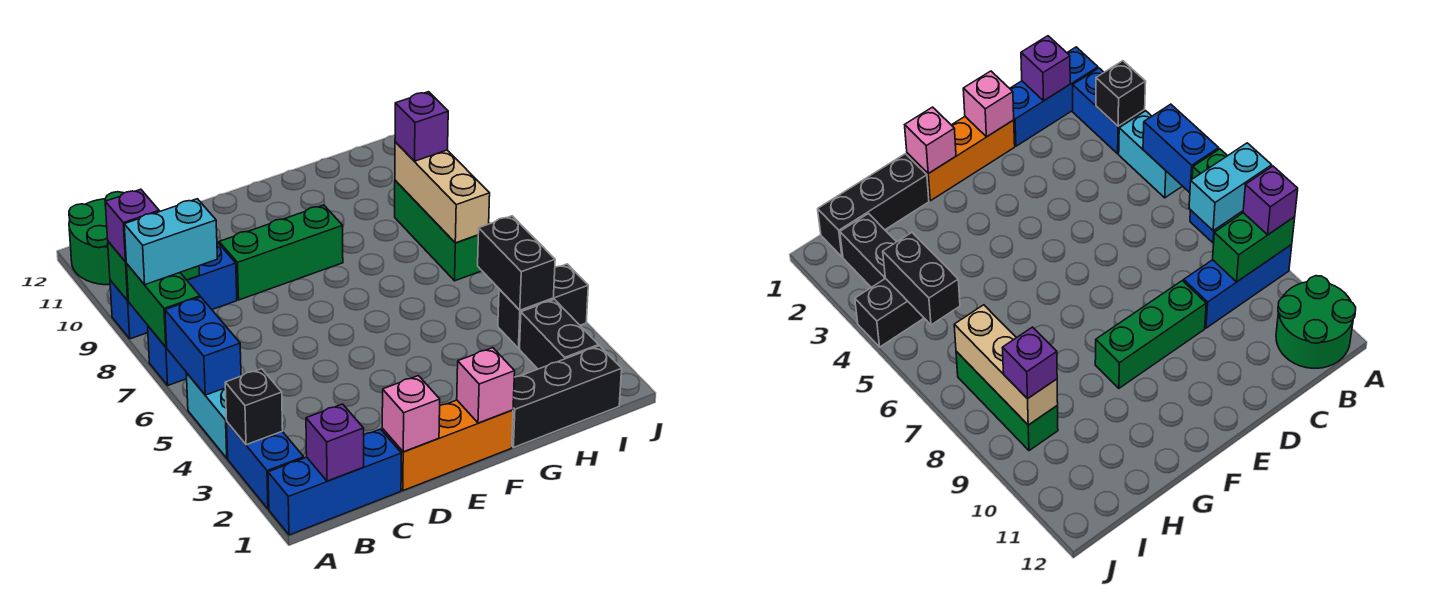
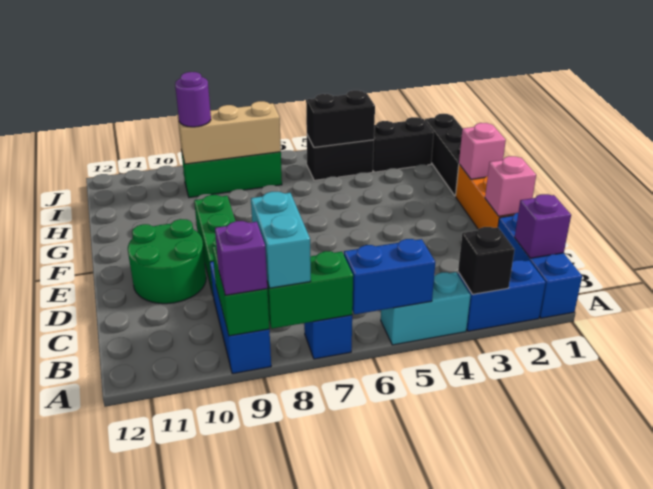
green 2x2 round brick [69,192,124,285] -> green 2x2 round brick moved to [128,219,206,304]
black 1x2 brick [498,264,588,348] -> black 1x2 brick turned to [307,135,374,180]
purple 1x1 brick [395,92,448,161] -> purple 1x1 round brick [175,72,211,127]

